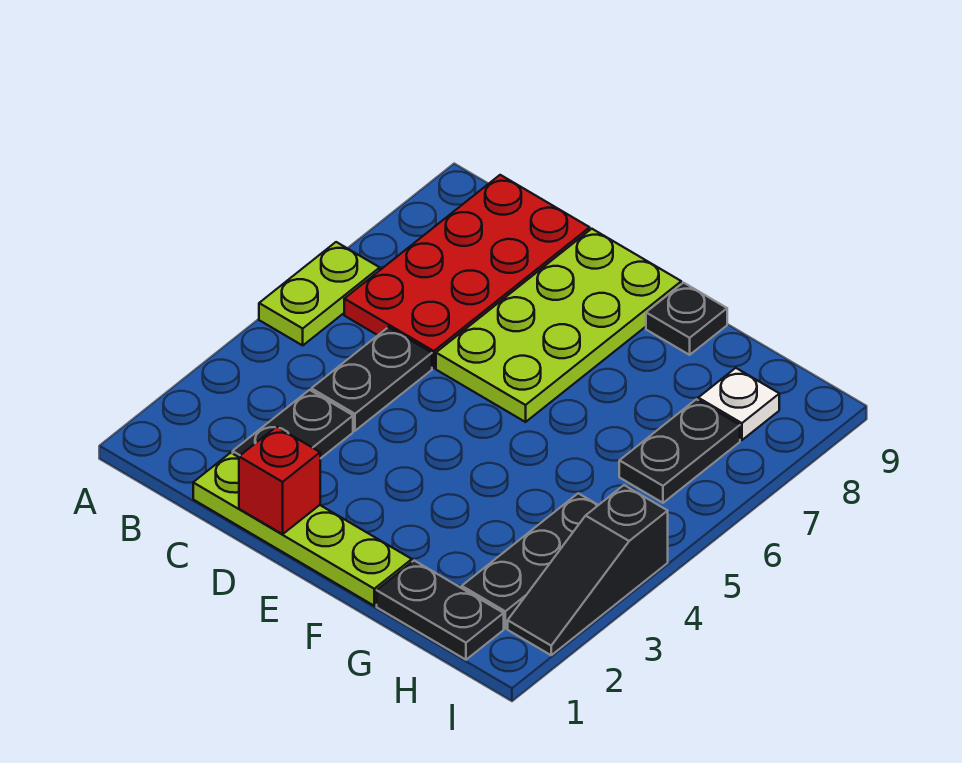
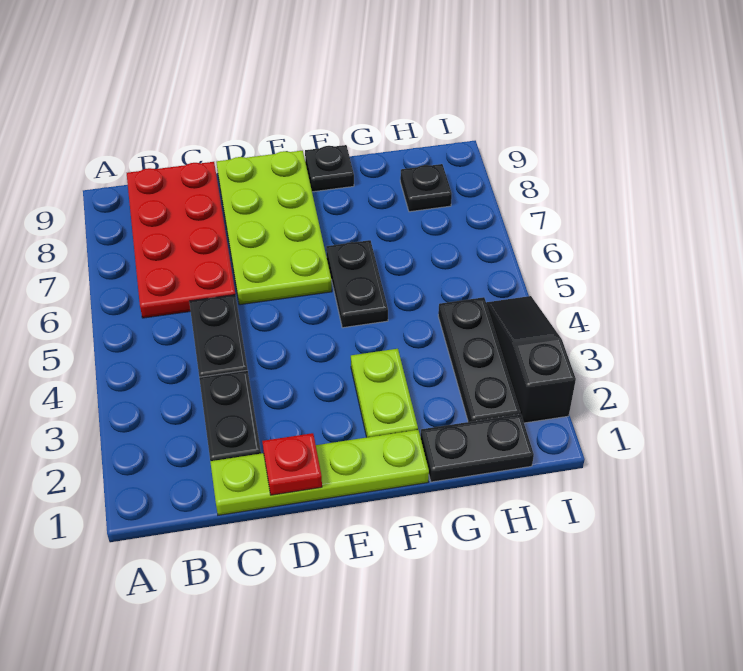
lime 1x2 plate [259,242,380,345] -> lime 1x2 plate moved to [351,349,418,437]
red 1x1 brick [239,427,320,534] -> red 1x1 plate [262,433,322,495]
black 1x2 plate [619,399,740,503] -> black 1x2 plate moved to [326,240,388,328]
white 1x1 plate [698,368,779,440] -> black 1x1 plate [400,164,452,212]
black 1x3 slope [508,485,668,655] -> black 1x3 slope turned to [486,296,576,423]

